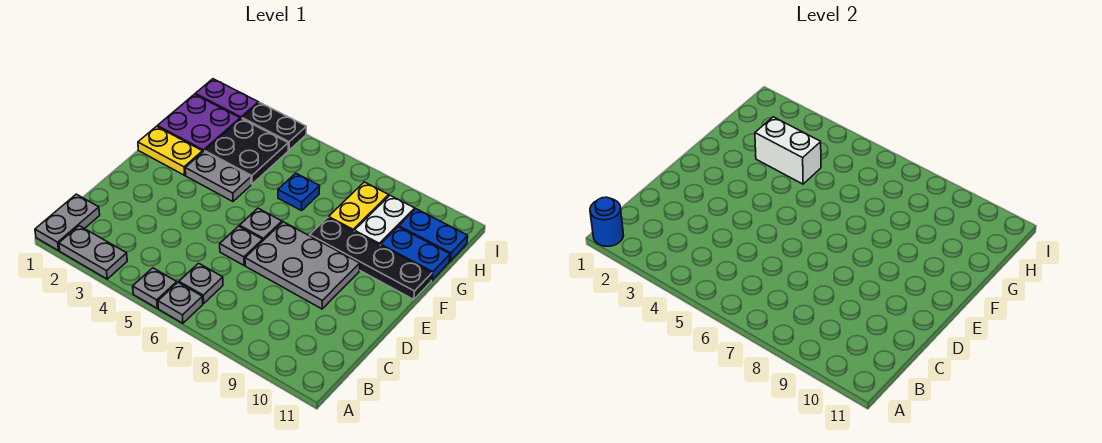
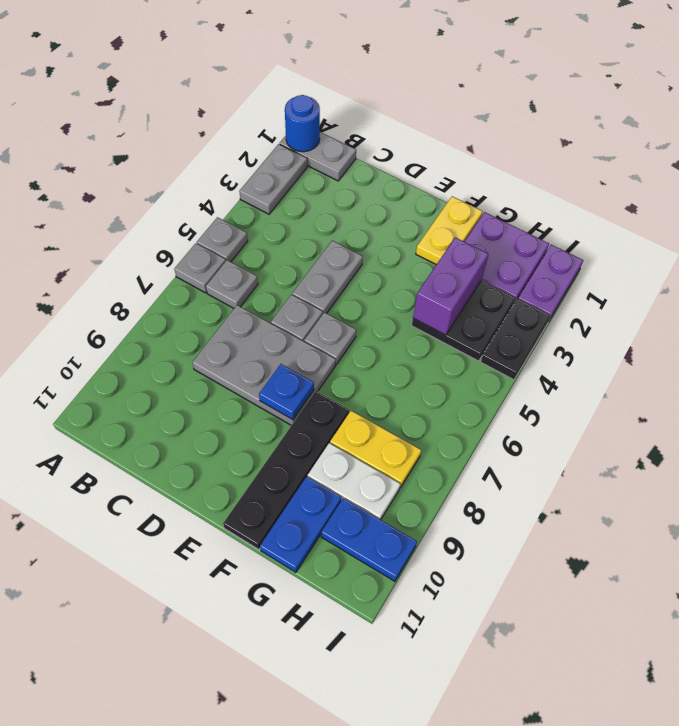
grey 2x3 plate [245,222,360,309] -> grey 2x3 plate turned to [192,305,336,425]
grey 1x2 plate [185,152,251,202] -> grey 1x2 plate moved to [292,241,363,313]
white 1x2 brick [755,117,821,184] -> purple 1x2 brick [413,237,489,335]
blue 1x1 plate [278,173,320,211] -> blue 1x1 plate moved to [259,364,314,420]
blue 1x2 plate [399,209,468,261] -> blue 1x2 plate turned to [321,498,417,581]

